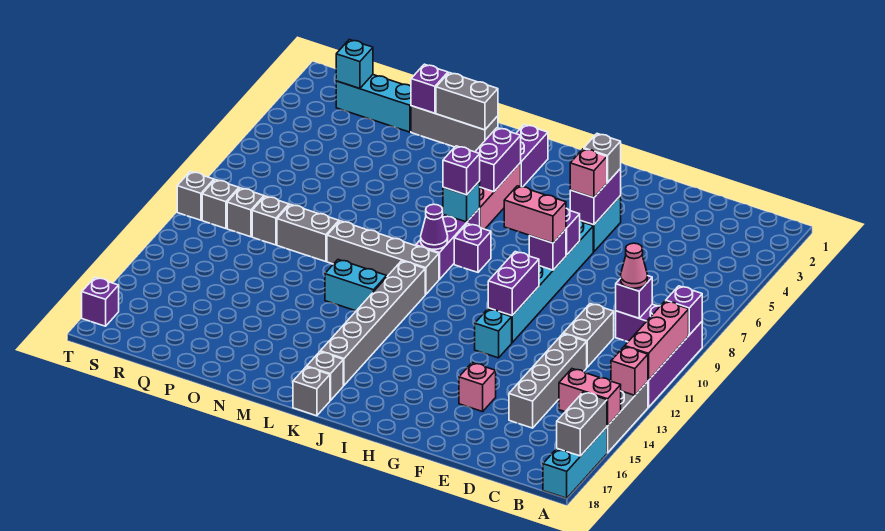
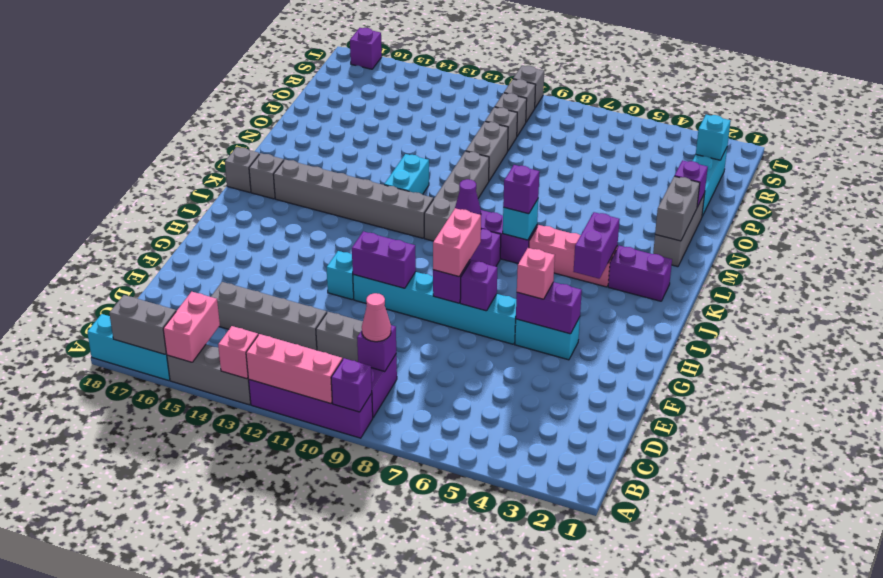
pink 1x1 brick [459,363,496,412] -> none
grey 1x1 brick [584,134,621,182] -> none
purple 1x2 brick [475,128,521,192] -> purple 1x2 brick turned to [573,212,620,279]

